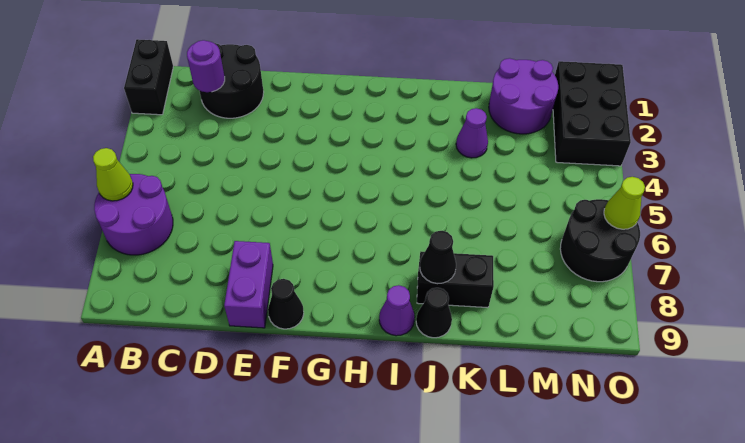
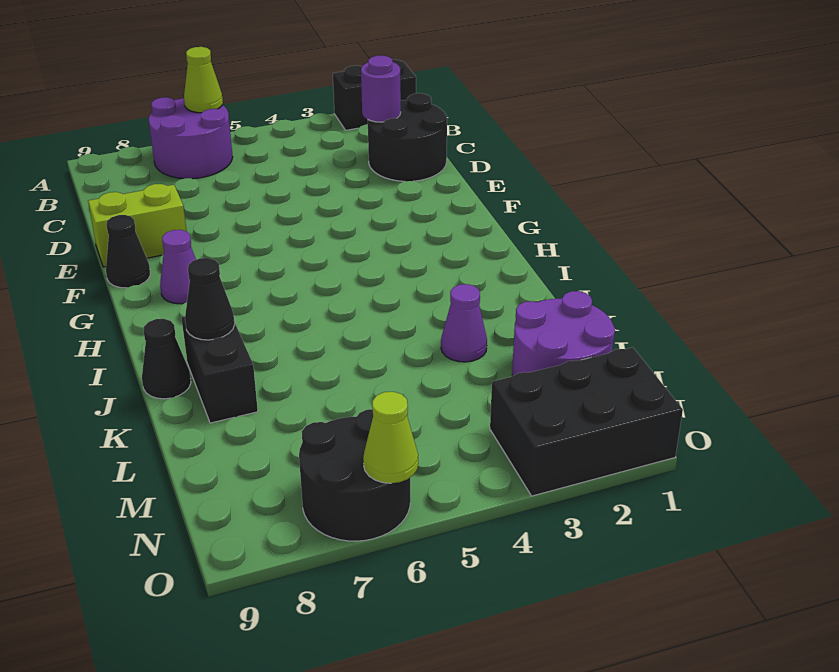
purple 1x2 brick [224,241,273,328] -> lime 1x2 brick [88,184,187,267]
purple 1x1 cone [379,285,415,336] -> purple 1x1 cone moved to [160,230,196,304]

